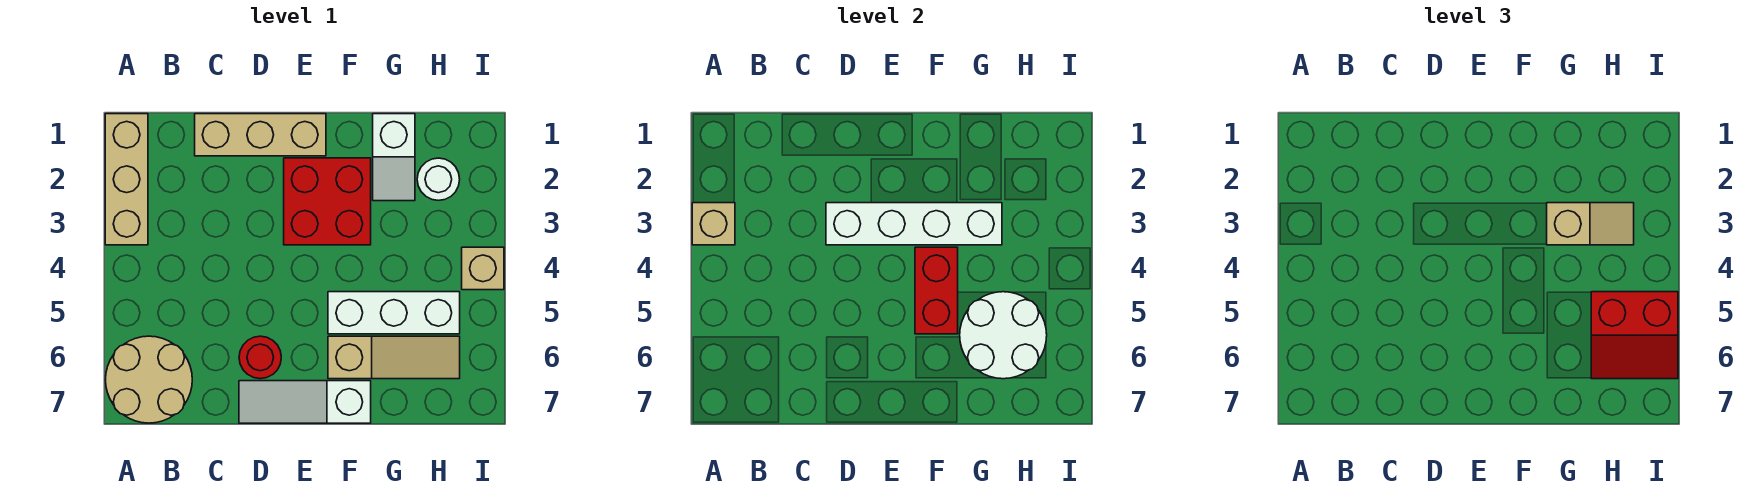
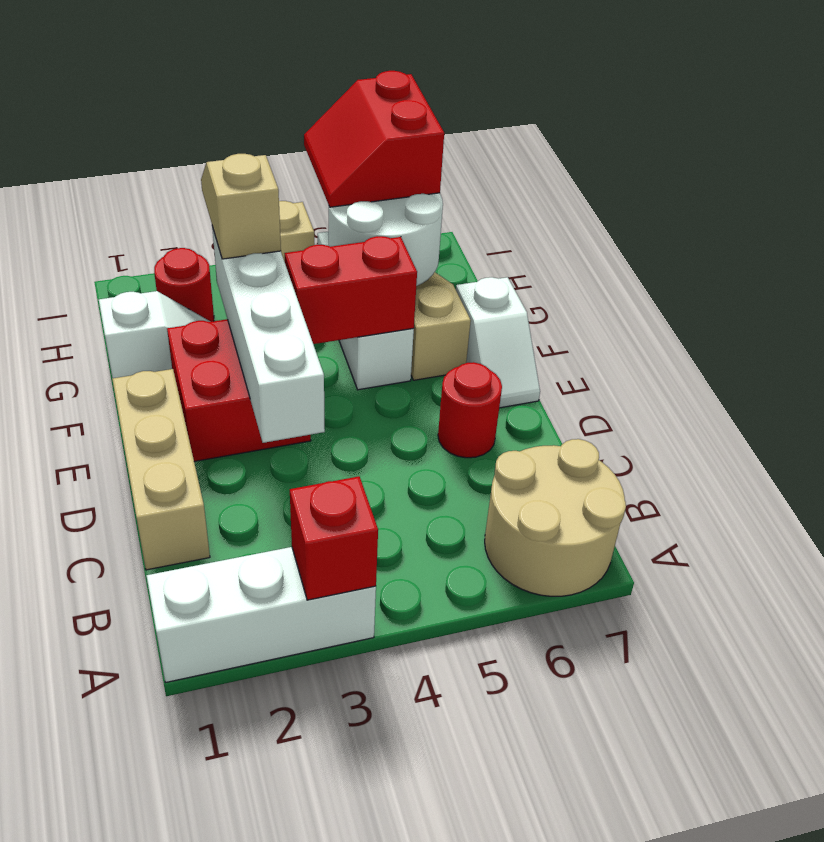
tan 1x3 brick [105,114,148,245] -> white 1x3 brick [147,547,376,682]
tan 1x1 brick [692,203,735,245] -> red 1x1 brick [290,476,378,600]
white 1x3 slope [239,381,371,423] -> white 1x2 slope [456,277,540,408]
white 1x1 round brick [417,158,460,200] -> red 1x1 round brick [154,248,214,322]
red 2x2 slope [1591,292,1678,379] -> red 2x2 slope turned to [304,71,444,207]

